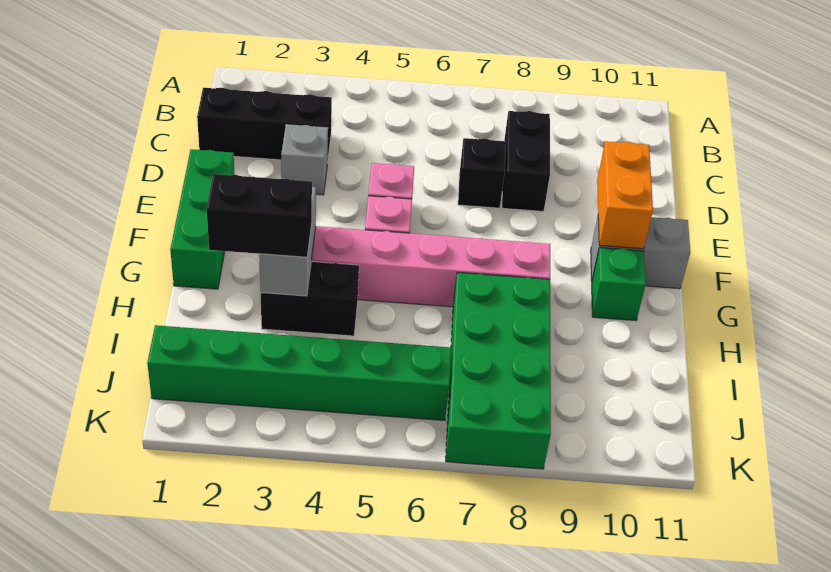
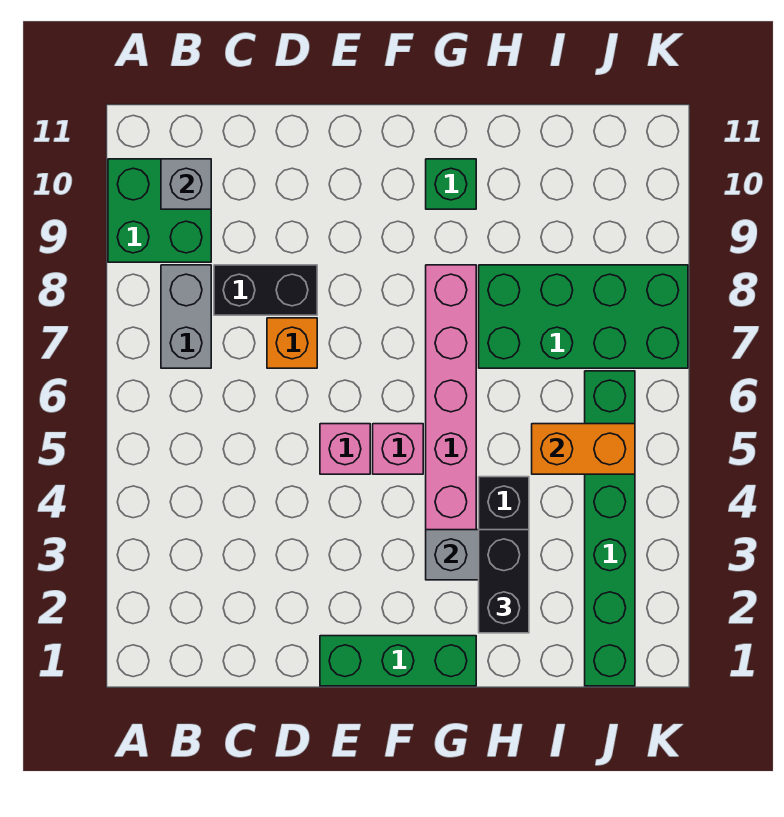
none -> green 2x2 brick [108,159,211,262]
black 1x3 brick [197,88,332,163] -> none
grey 1x1 brick [281,125,328,195] -> grey 1x1 brick moved to [161,159,211,209]
black 1x1 brick [458,138,506,208] -> orange 1x1 brick [267,318,317,368]
orange 1x2 brick [597,141,653,249] -> orange 1x2 brick moved to [532,424,635,474]
grey 1x2 brick [591,217,690,289] -> grey 1x2 brick moved to [161,265,211,368]

